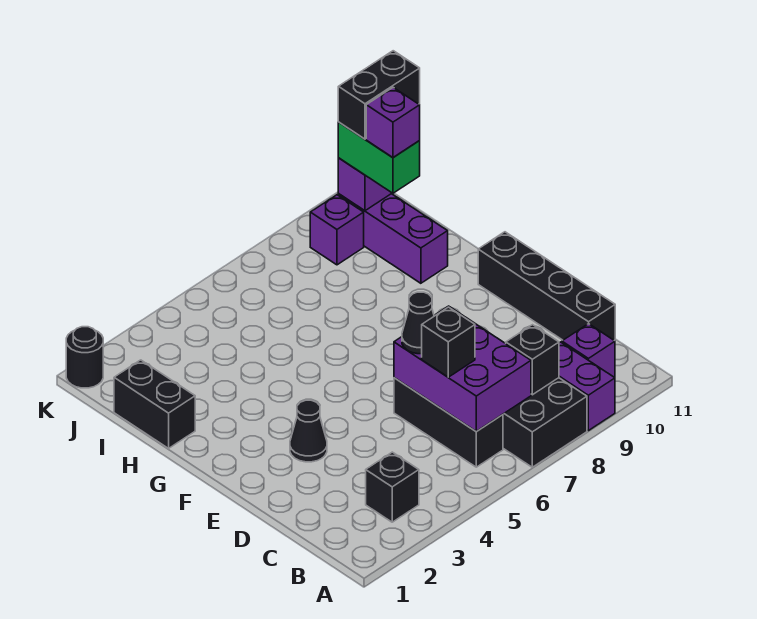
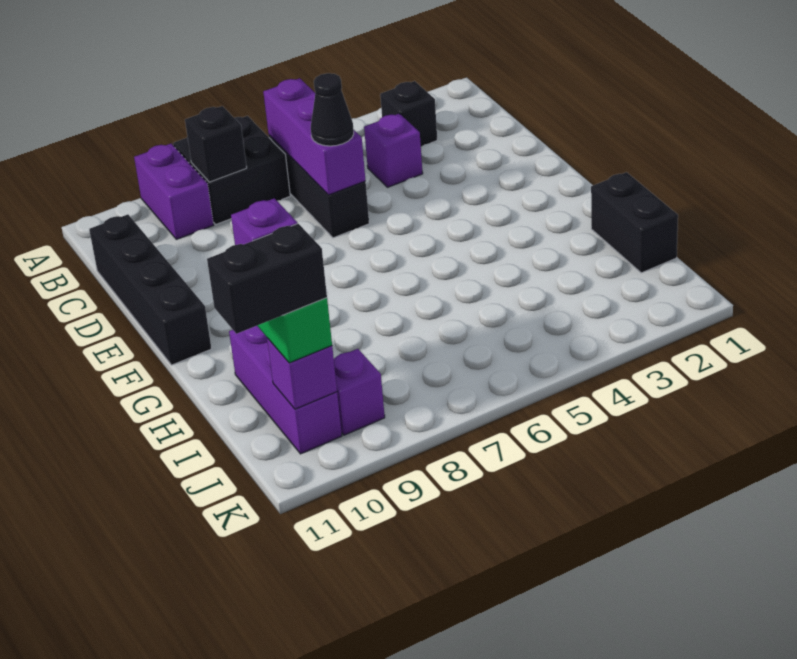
purple 2x3 brick [394,306,531,432] -> purple 1x3 brick [263,78,366,195]
purple 1x1 brick [562,324,615,377] -> purple 1x1 brick moved to [364,114,423,187]
black 1x1 brick [422,307,475,377] -> none
black 1x1 cone [290,400,327,462] -> none
black 1x1 round brick [66,327,103,388] -> none

